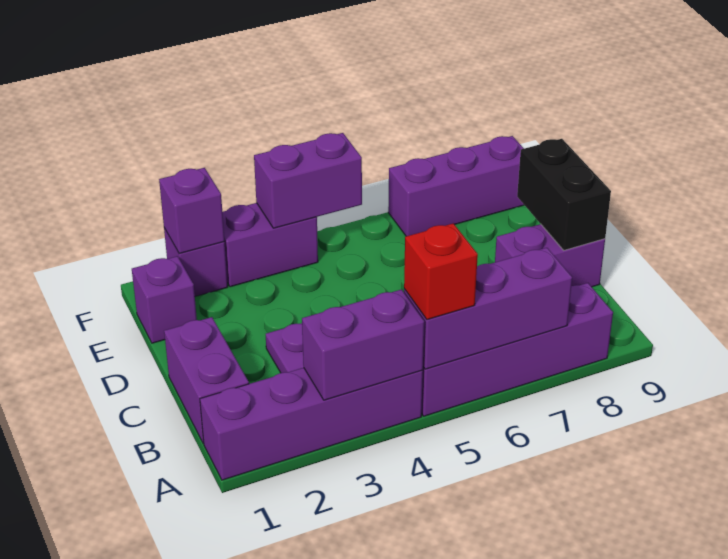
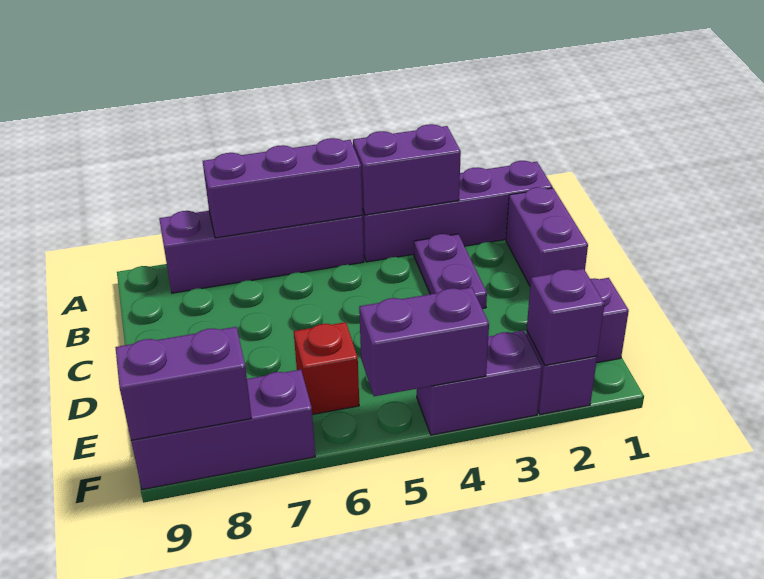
red 1x1 brick [404,223,478,320] -> red 1x1 brick moved to [294,322,359,415]
purple 1x2 brick [495,224,605,287] -> purple 1x2 brick moved to [115,327,251,440]
black 1x2 brick [517,139,611,250] -> none

